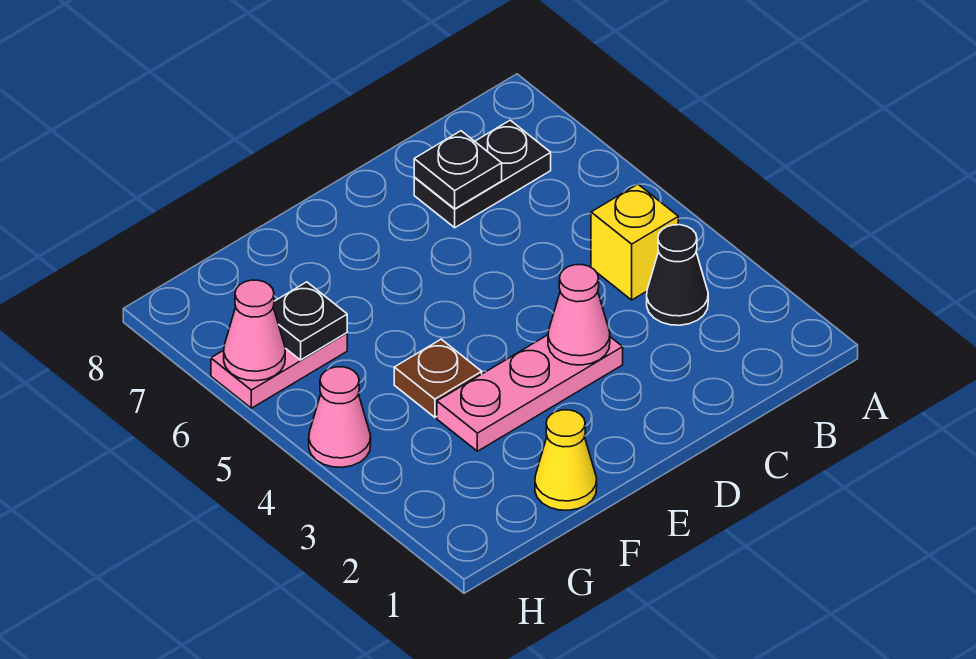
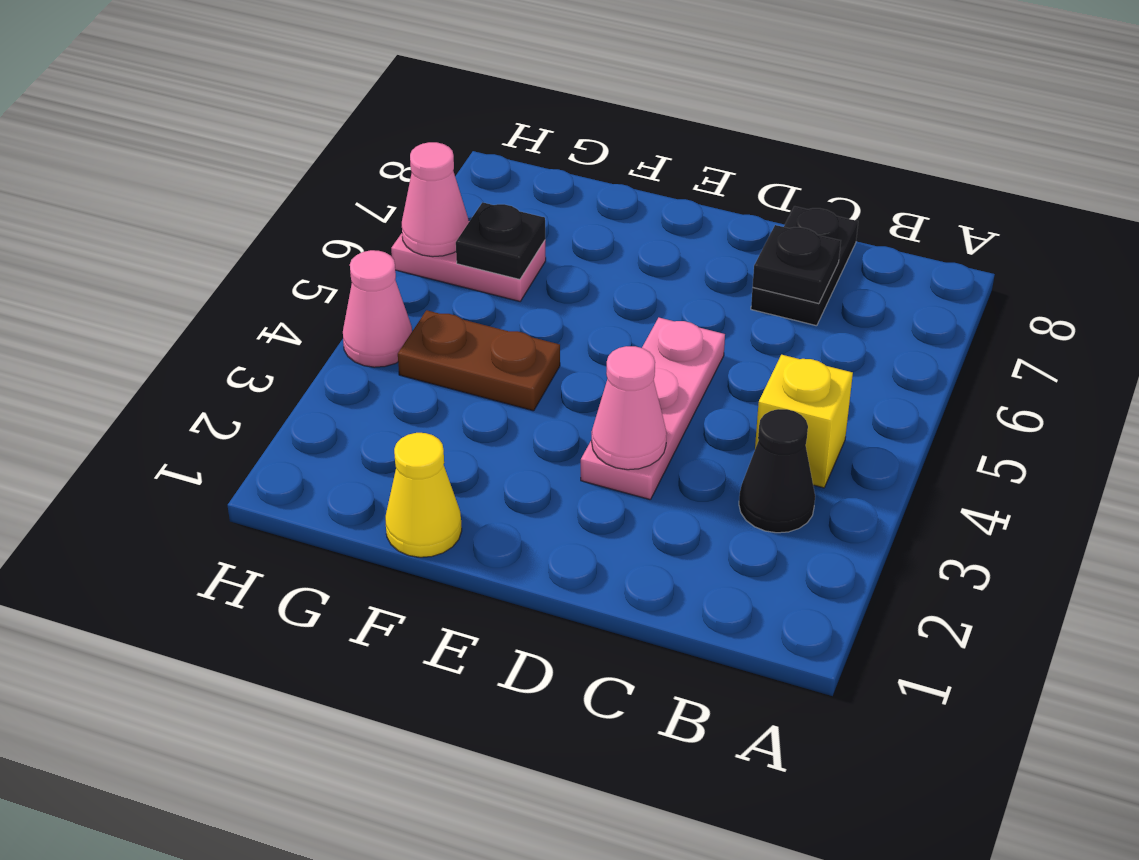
black 1x2 plate [414,120,551,228] -> black 1x2 plate turned to [751,206,858,326]
pink 1x3 plate [437,335,623,451] -> pink 1x3 plate turned to [581,318,725,500]
brown 1x1 plate [394,339,482,417] -> brown 1x2 plate [398,310,560,411]

